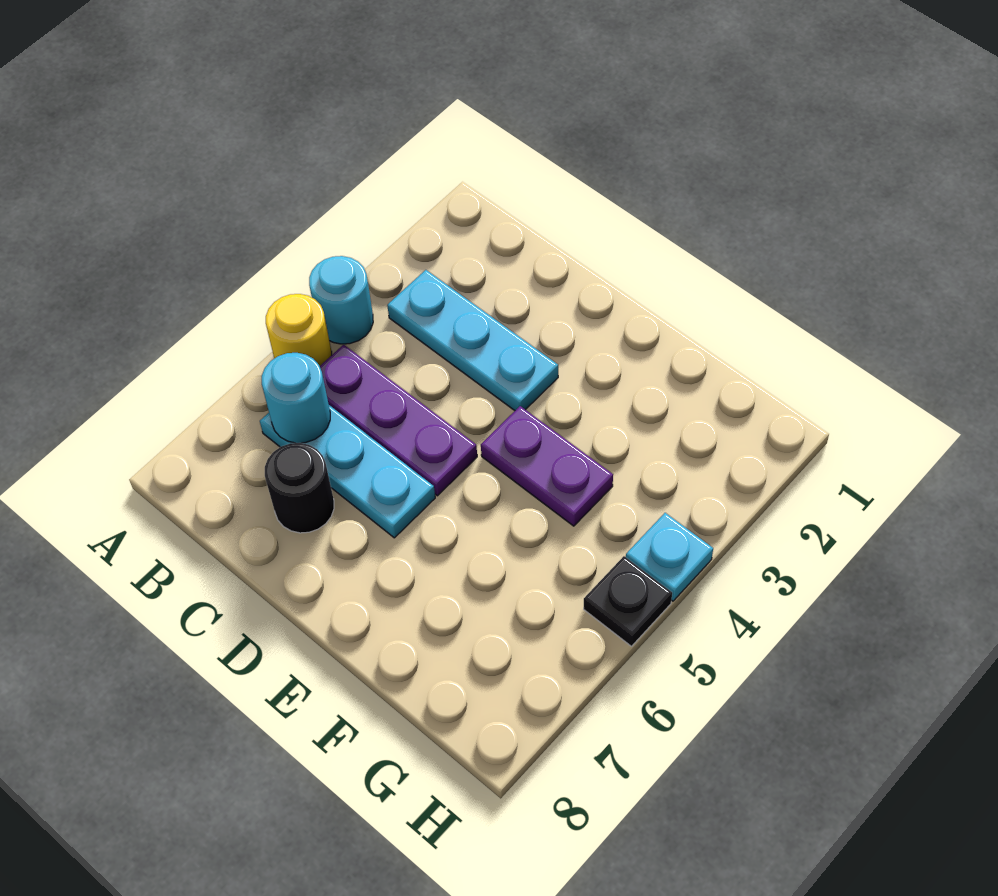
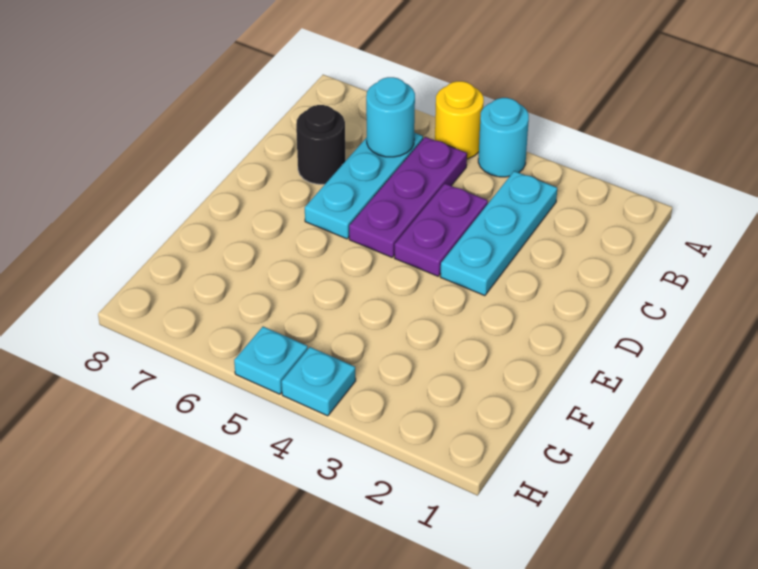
purple 1x2 plate [481,406,613,526] -> purple 1x2 plate moved to [395,184,488,276]
black 1x1 plate [584,556,672,646] -> cyan 1x1 plate [234,327,308,394]

